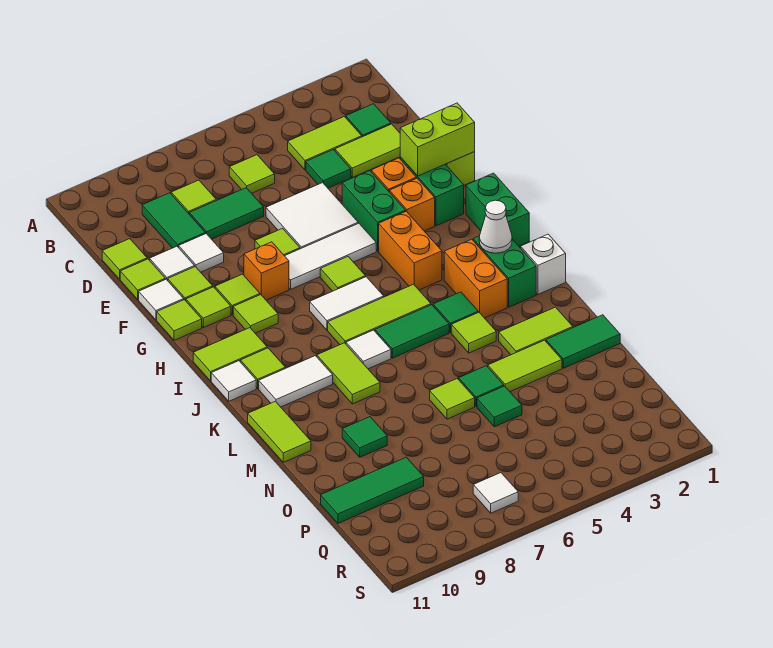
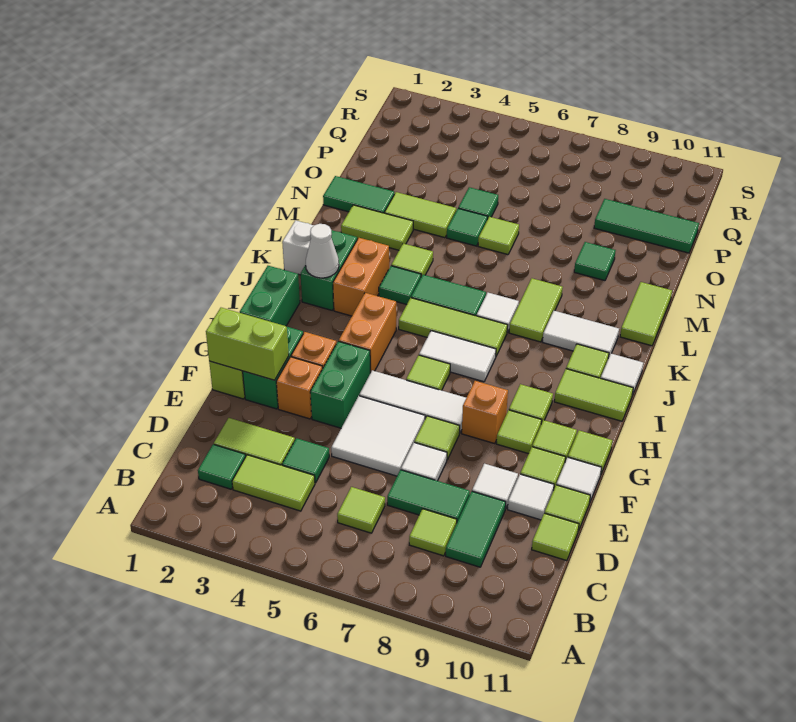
white 1x1 tile [473,473,518,513] -> white 1x1 tile moved to [401,443,447,481]

